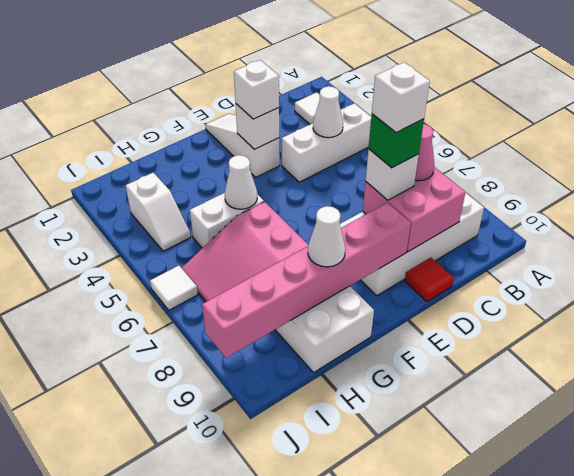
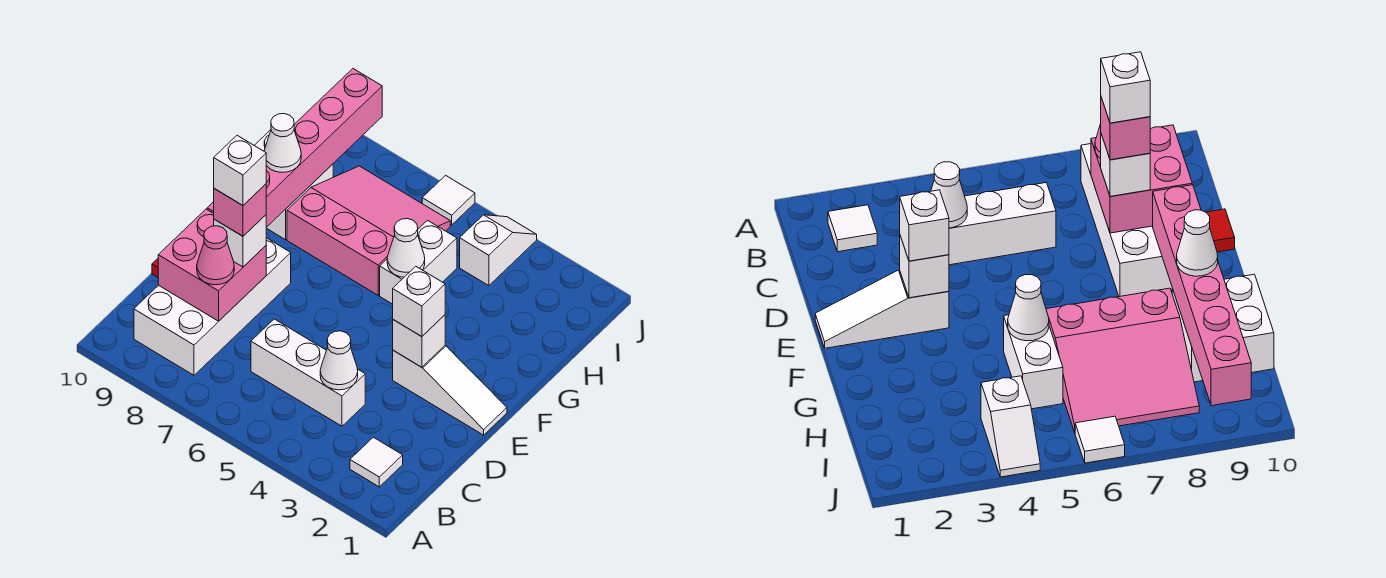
white 1x3 brick [281,103,371,182] -> white 1x3 brick turned to [251,319,365,426]
green 1x1 brick [369,114,424,168] -> pink 1x1 brick [214,184,266,236]
white 1x2 slope [126,173,191,251] -> white 1x2 slope turned to [460,215,537,286]

